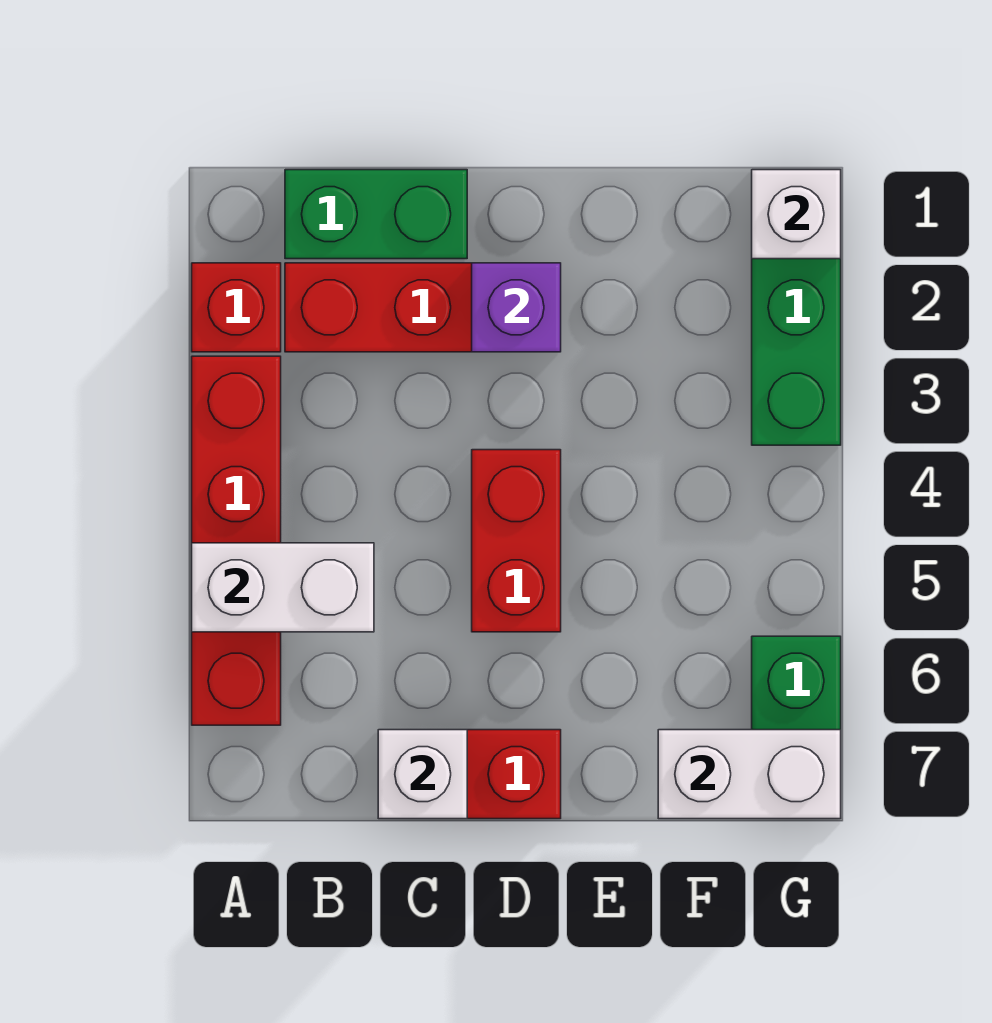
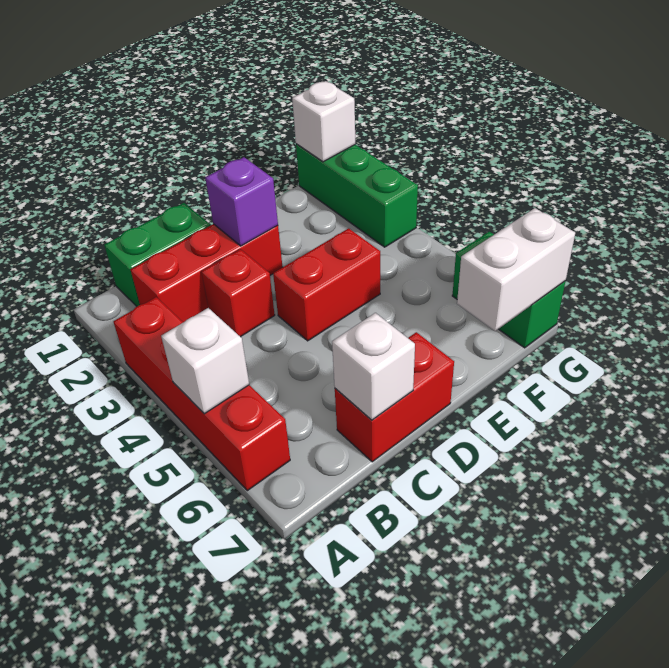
red 1x1 brick [192,263,281,352] -> red 1x1 brick moved to [201,249,275,337]
white 1x2 brick [192,543,374,632] -> white 1x1 brick [161,308,249,414]
red 1x2 brick [472,450,561,632] -> red 1x2 brick turned to [273,228,380,341]

